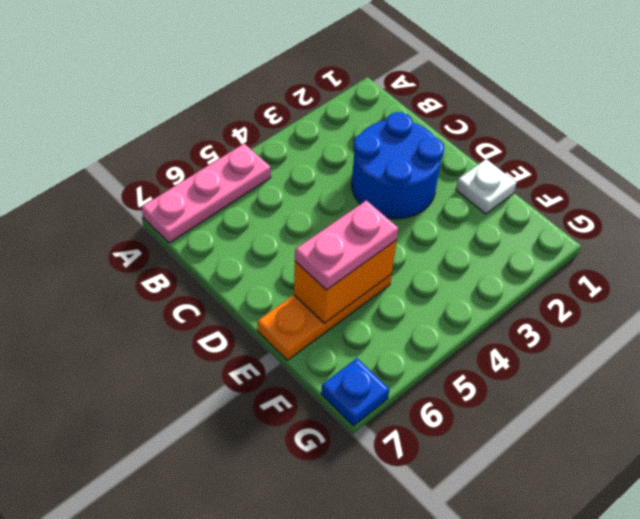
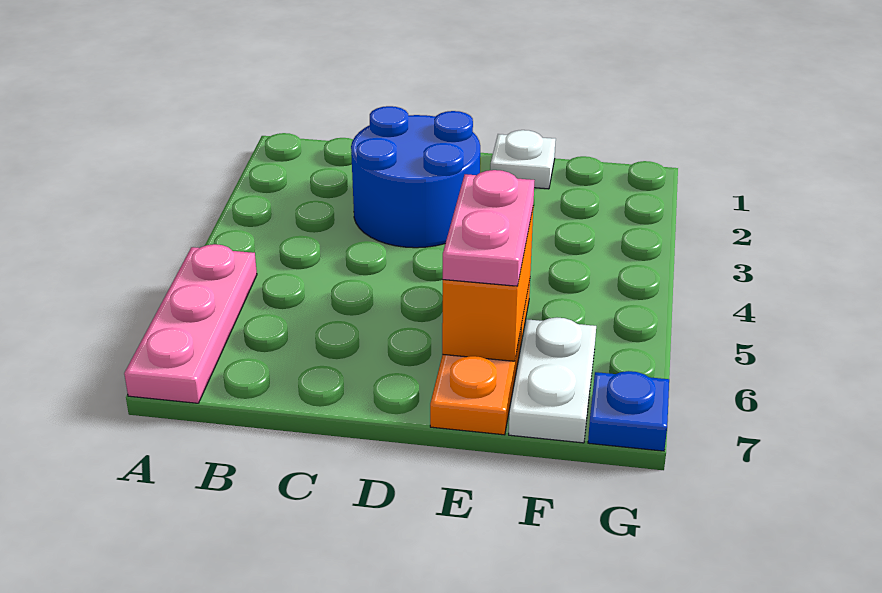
none -> white 1x2 plate [509,318,596,443]

